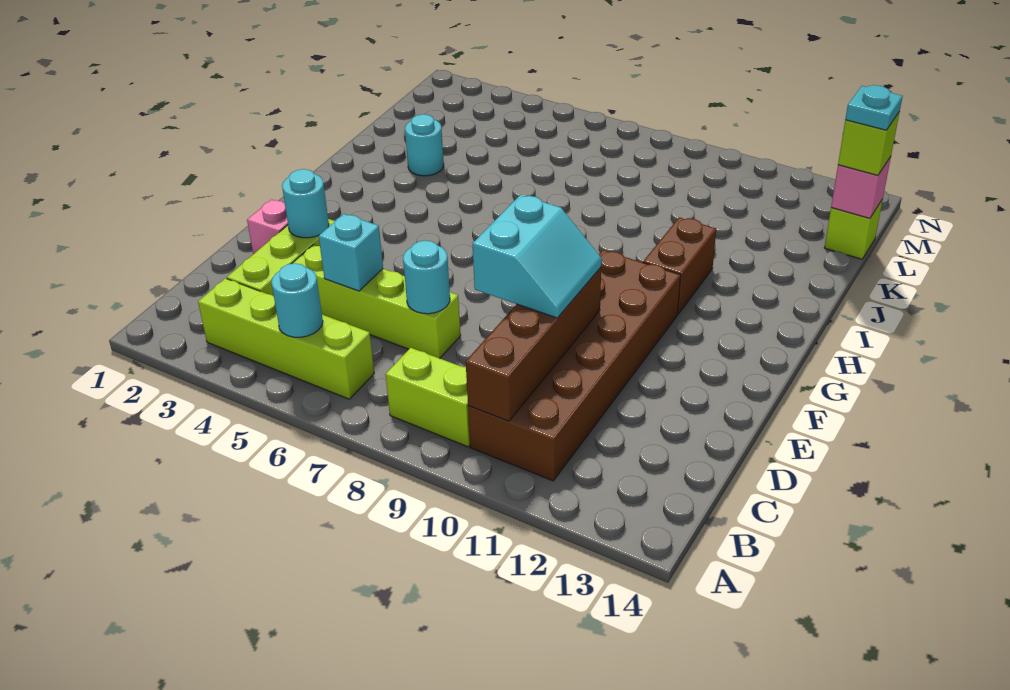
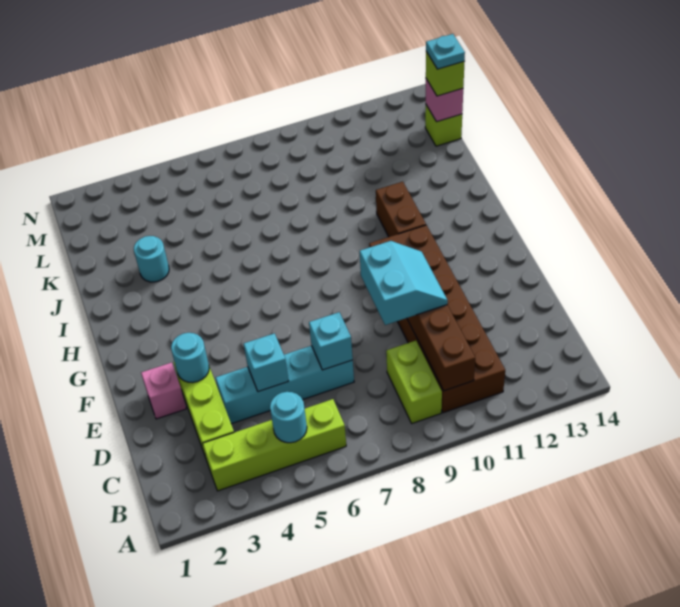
lime 1x2 brick [385,348,470,447] -> lime 1x2 brick turned to [386,341,442,423]
lime 1x4 brick [292,244,461,358] -> cyan 1x4 brick [216,346,354,424]
cyan 1x1 round brick [403,240,450,314] -> cyan 1x1 brick [309,312,353,370]

